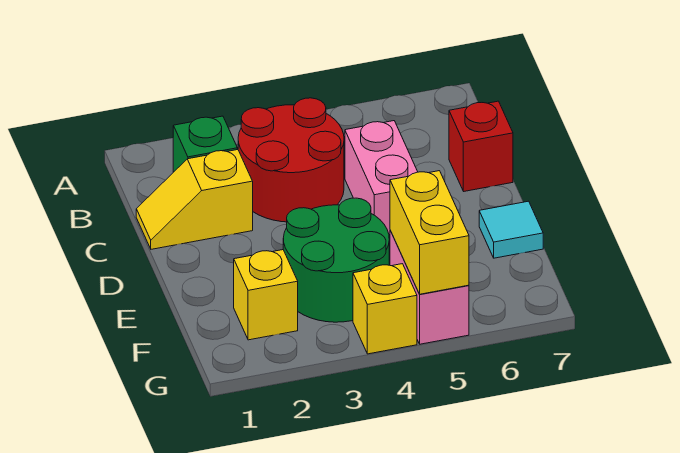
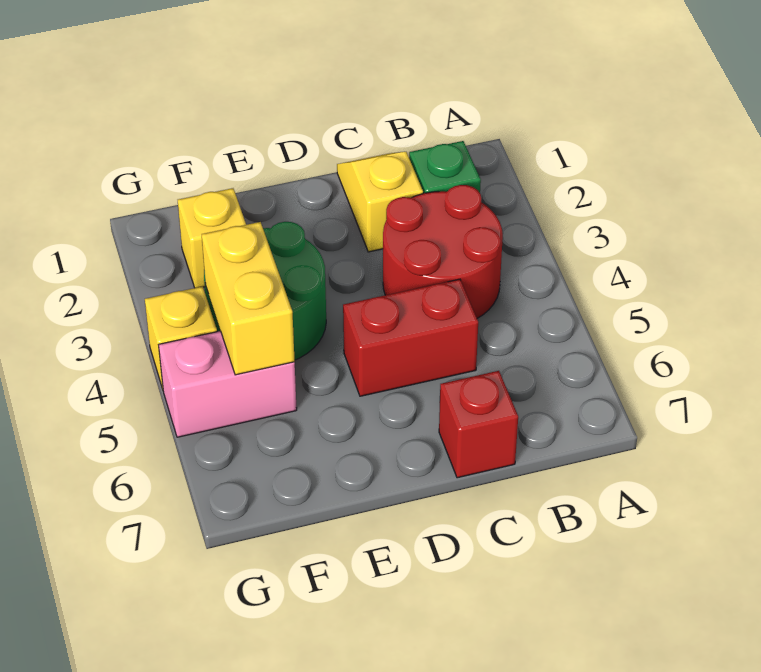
pink 1x2 brick [345,121,418,242] -> red 1x2 brick [343,279,478,396]
cyan 1x1 tile [479,201,543,258] -> none
yellow 1x2 brick [390,171,469,294] -> yellow 1x2 brick turned to [202,222,295,375]

